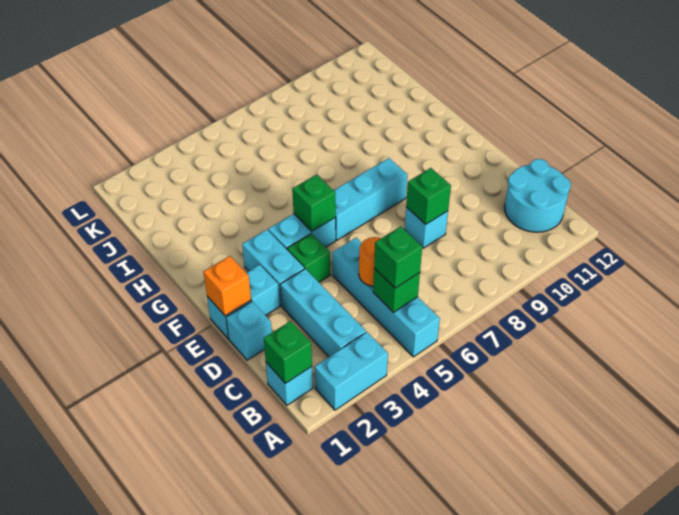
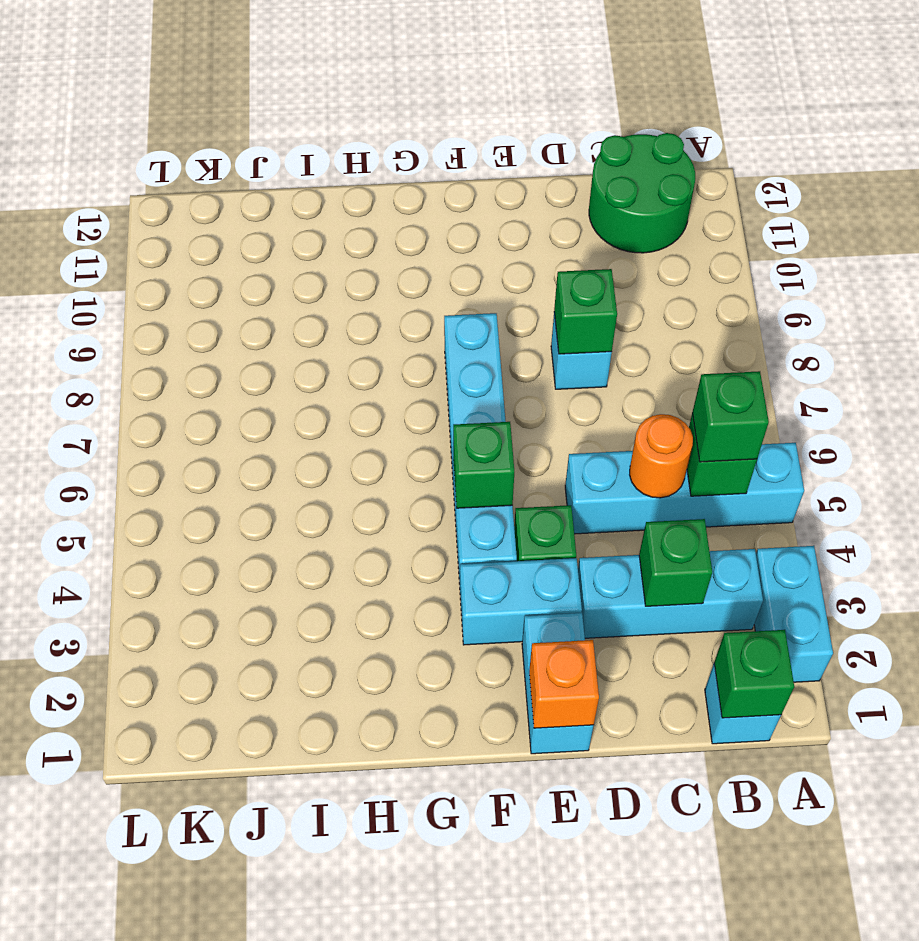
cyan 2x2 round brick [505,159,571,232] -> green 2x2 round brick [589,133,695,253]
none -> green 1x1 brick [639,519,712,606]
cyan 1x1 brick [226,302,272,360] -> none

